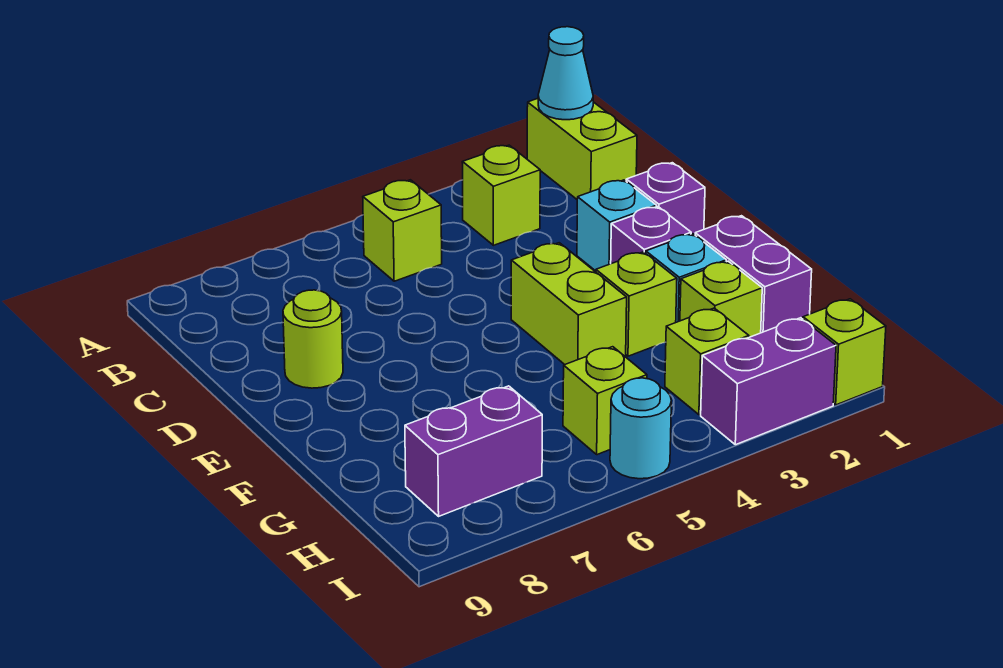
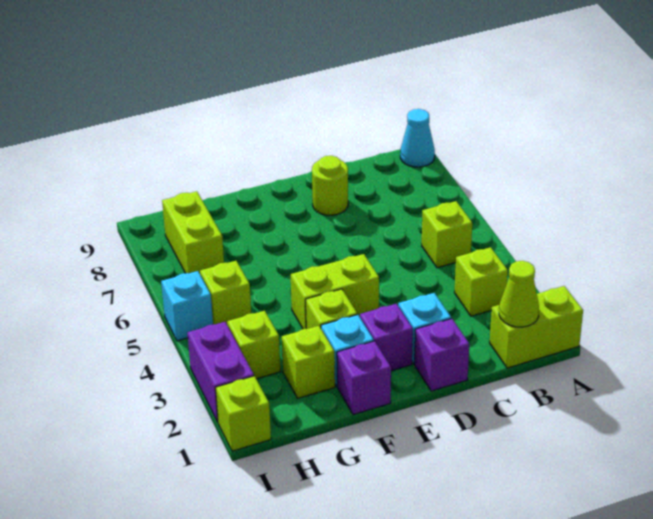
cyan 1x1 cone [538,27,593,120] -> cyan 1x1 cone moved to [400,109,435,167]
none -> lime 1x1 cone [499,261,539,327]
purple 1x2 brick [695,216,812,333] -> purple 1x1 brick [337,341,391,415]
purple 1x2 brick [405,386,542,516] -> lime 1x2 brick [162,191,224,274]
cyan 1x1 round brick [610,378,671,479] -> cyan 1x1 brick [161,271,213,341]

